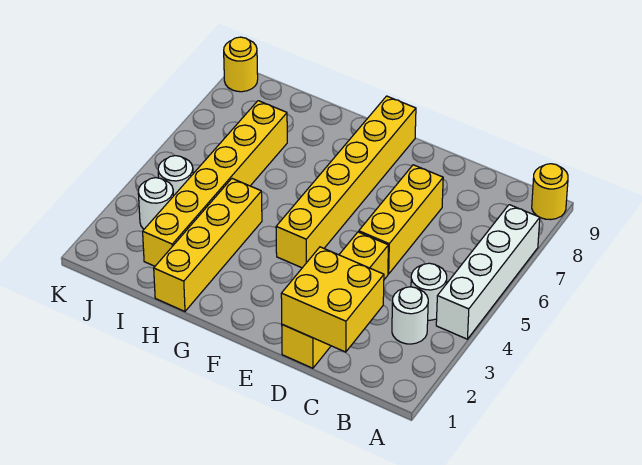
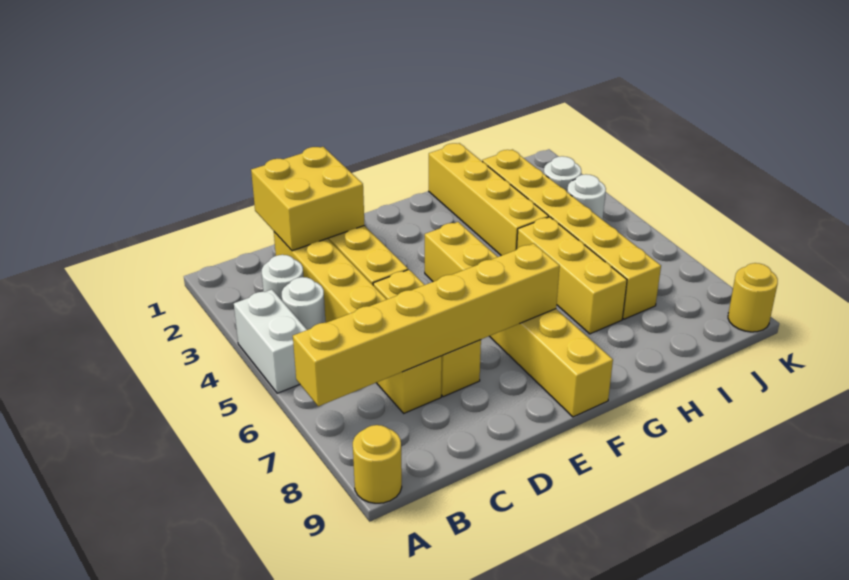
white 1x4 brick [436,205,540,339] -> white 1x2 brick [234,290,307,393]
none -> yellow 1x6 brick [293,243,560,406]
none -> yellow 1x6 brick [274,232,442,413]
none -> yellow 1x3 brick [517,217,627,334]

